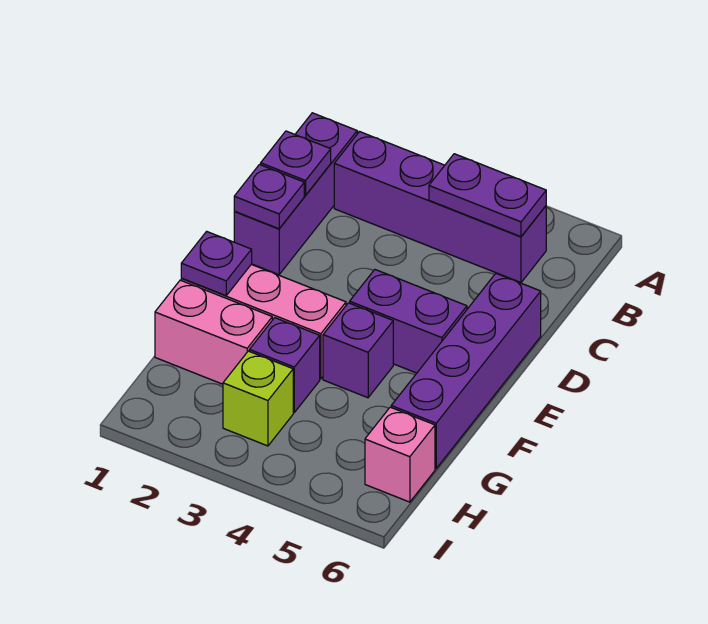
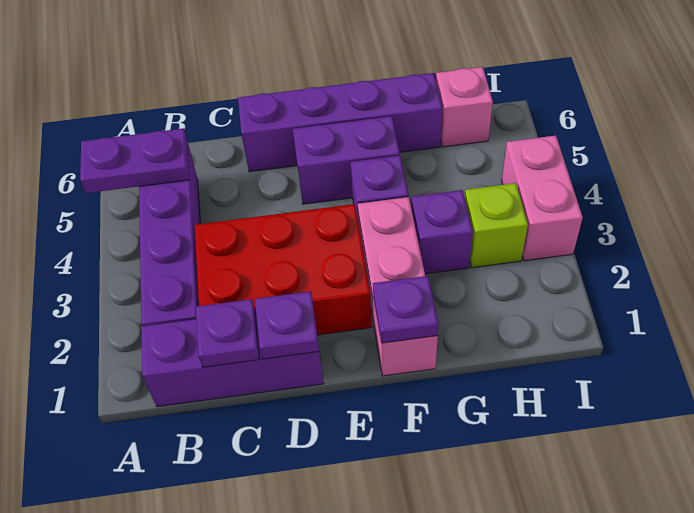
purple 1x2 plate [429,154,546,237] -> purple 1x2 plate turned to [80,128,189,193]
none -> red 2x3 brick [195,204,372,335]
purple 1x2 brick [350,270,467,373] -> purple 1x2 brick turned to [293,116,400,204]
pink 1x2 brick [155,280,272,384] -> pink 1x2 brick moved to [502,136,583,261]

